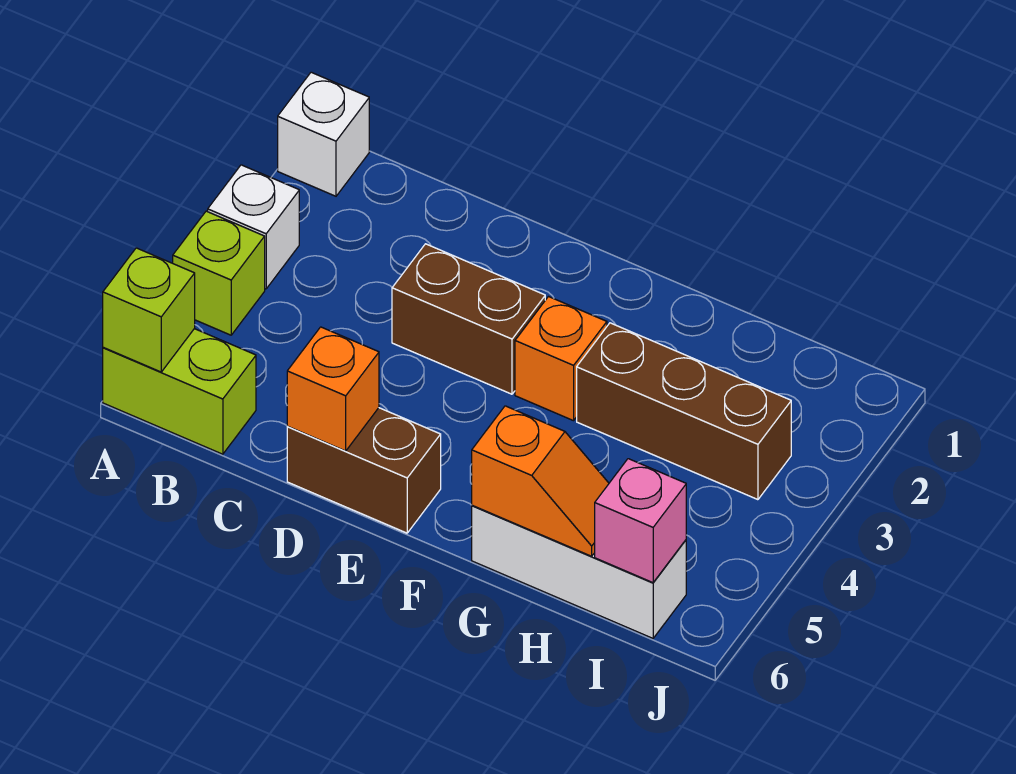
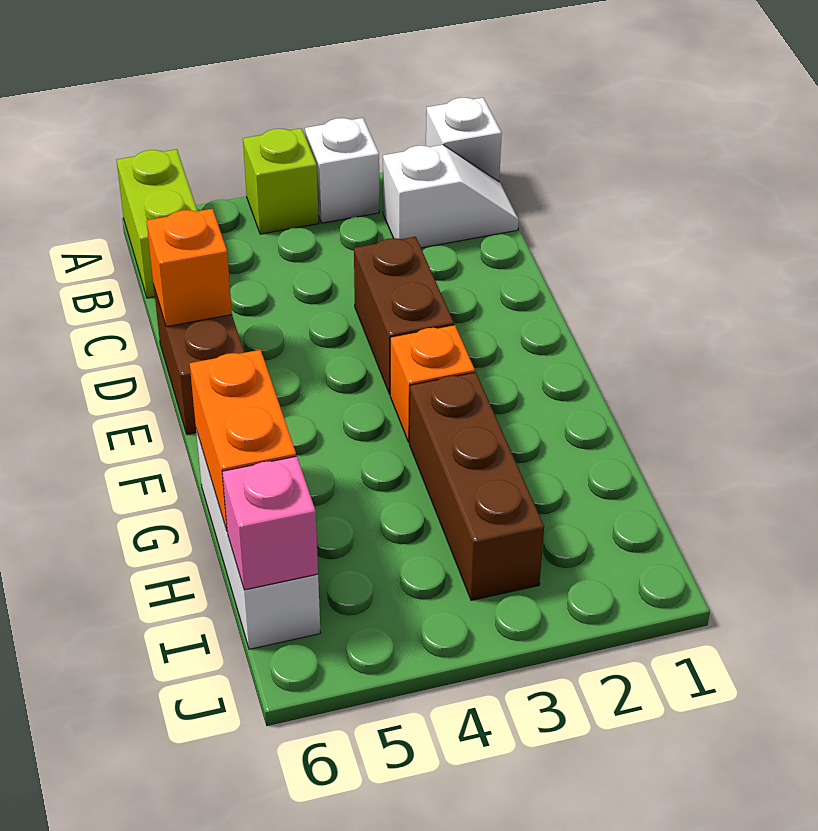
lime 1x1 brick [103,248,195,372] -> none
none -> white 1x2 slope [383,145,519,248]
orange 1x2 slope [472,406,609,556] -> orange 1x2 brick [190,350,296,530]

